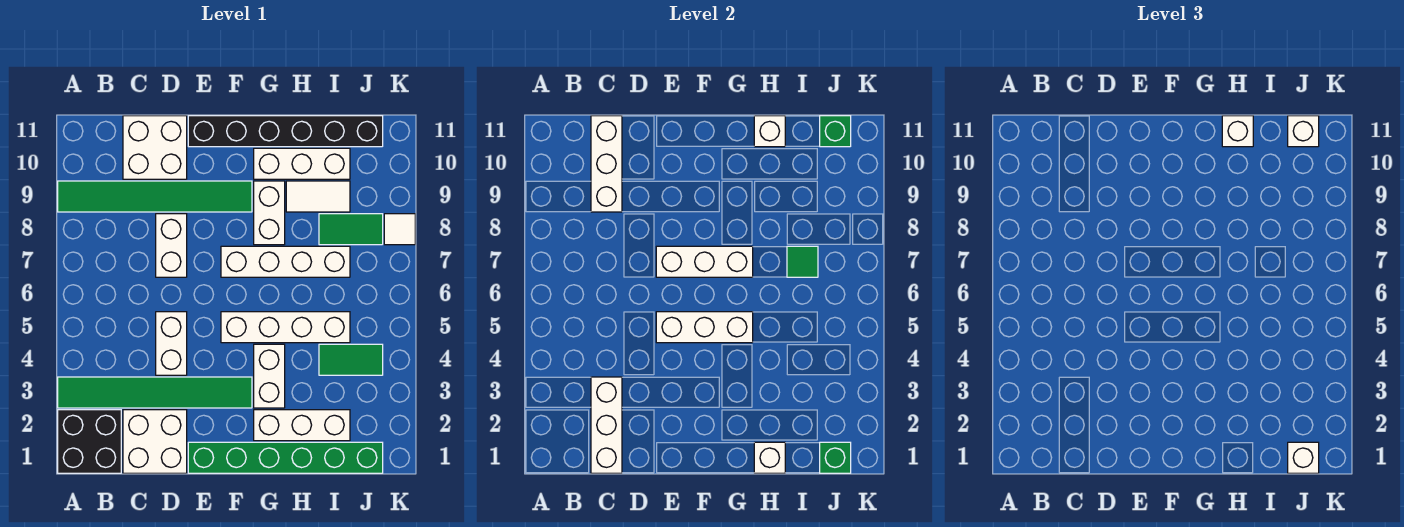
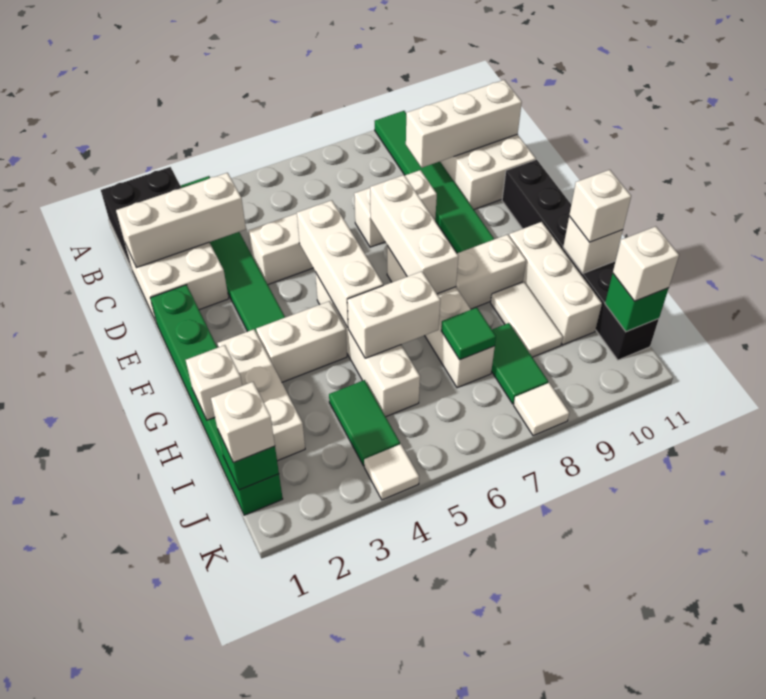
none -> white 1x2 brick [347,271,440,358]
none -> white 1x1 tile [364,444,419,500]

